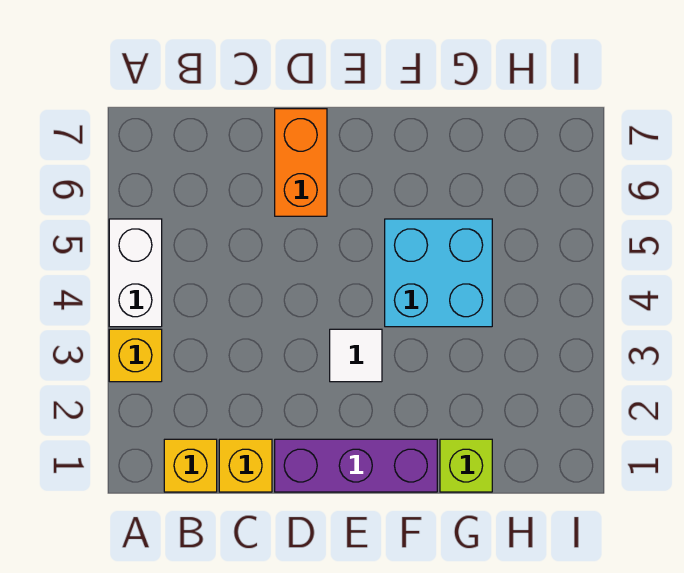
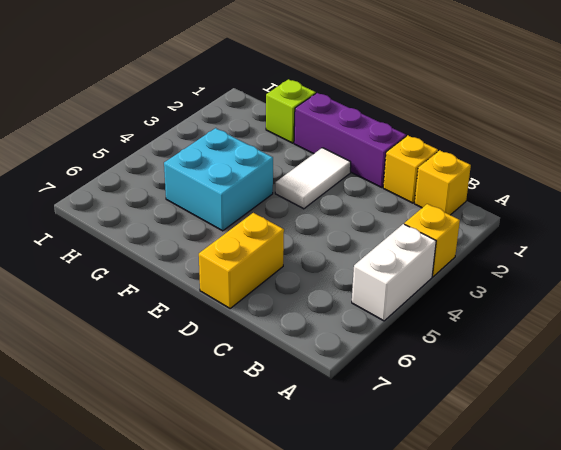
orange 1x2 brick [275,109,327,216] -> yellow 1x2 brick [199,213,284,308]
white 1x1 tile [330,329,382,382] -> white 1x2 tile [275,148,351,209]

